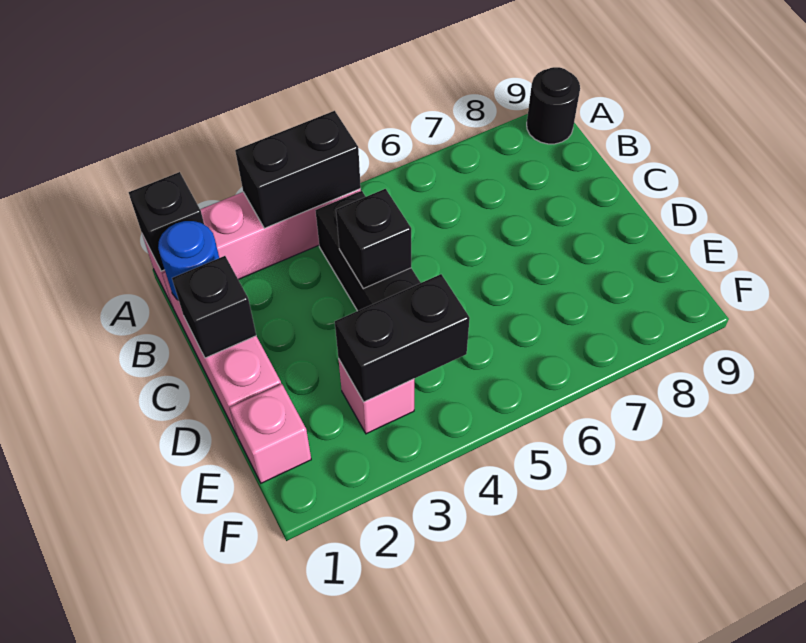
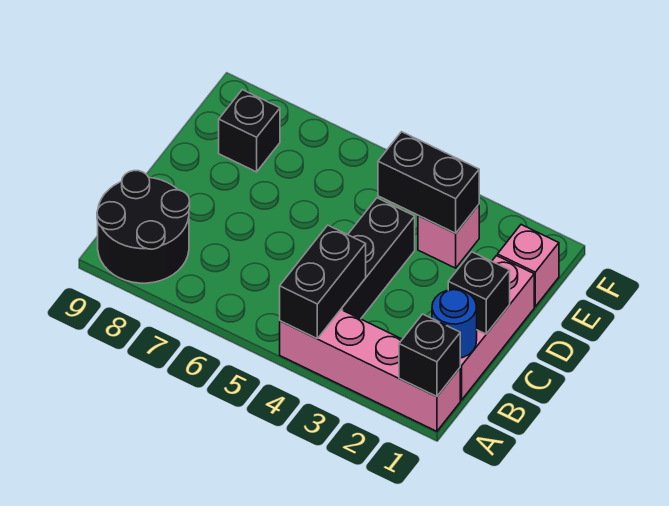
black 1x2 brick [235,111,361,228] -> black 1x2 brick turned to [280,225,366,339]
black 1x1 round brick [527,67,580,144] -> black 2x2 round brick [97,171,190,283]
black 1x1 brick [336,189,411,289] -> black 1x1 brick moved to [219,90,280,172]

